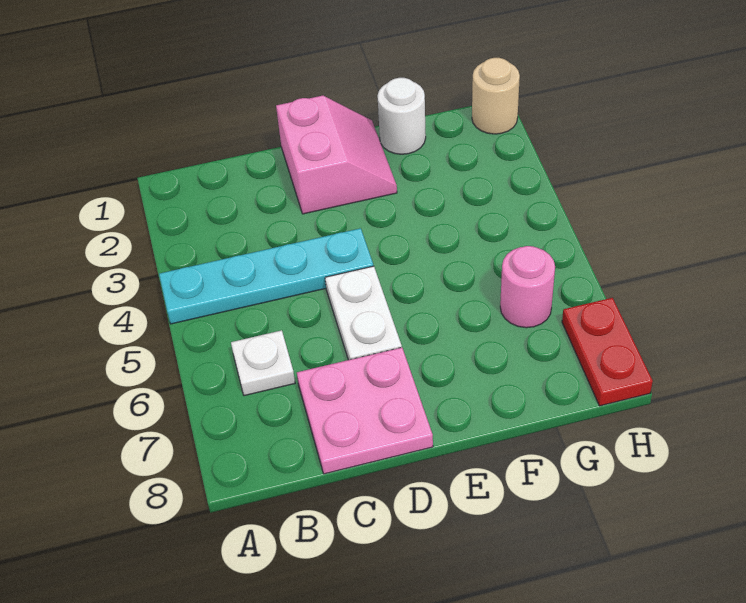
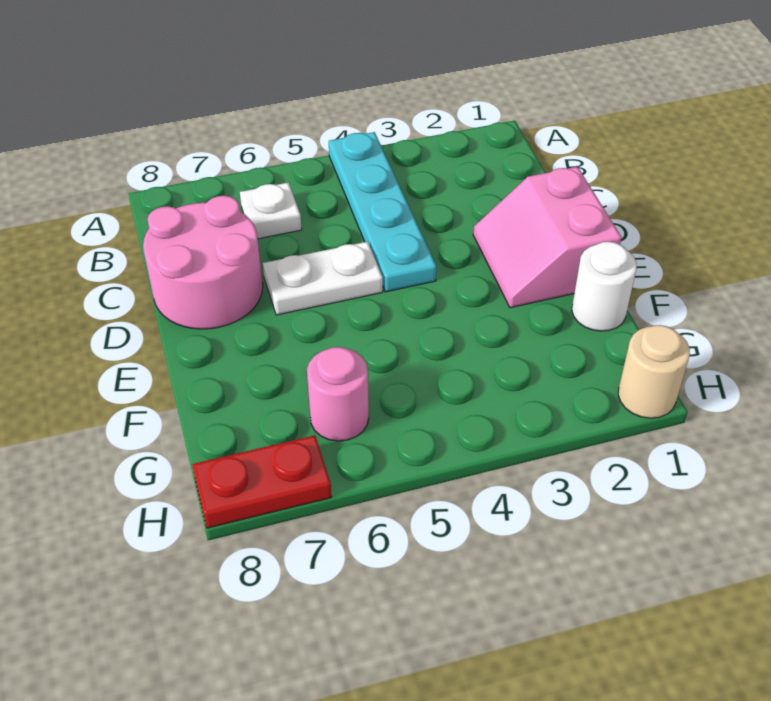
pink 2x2 plate [297,348,433,474] -> pink 2x2 round brick [143,196,263,329]
pink 2x2 slope [276,96,397,214] -> pink 2x2 slope turned to [473,167,622,308]

